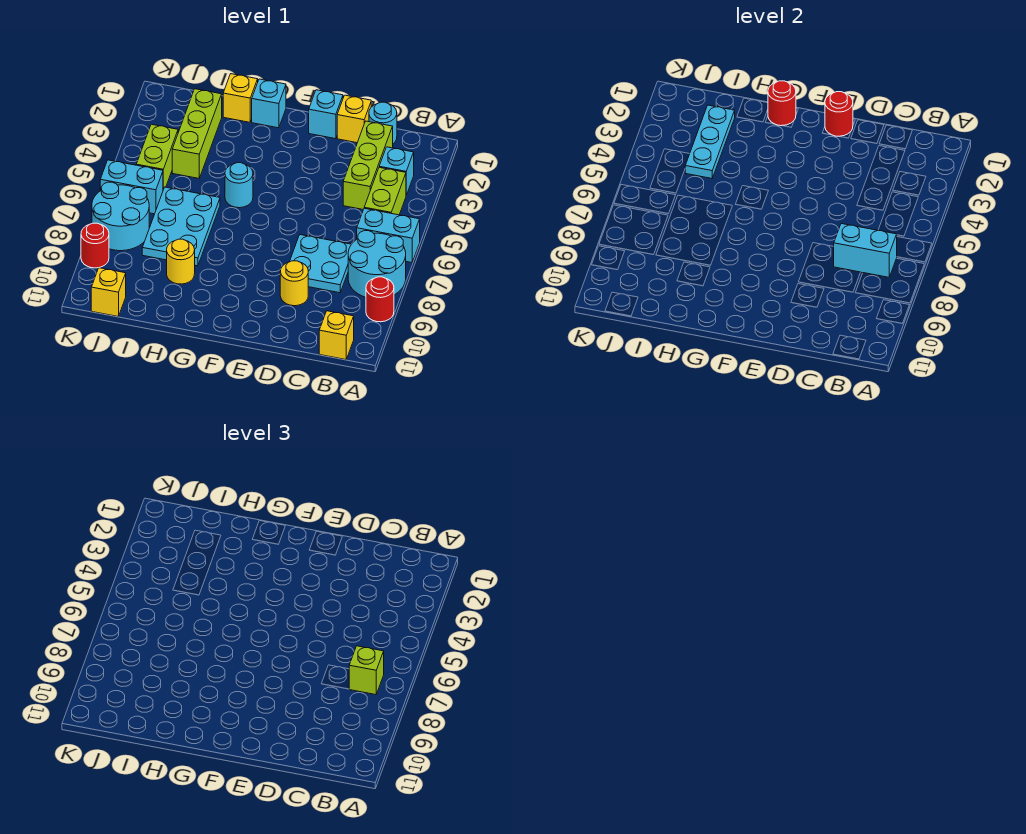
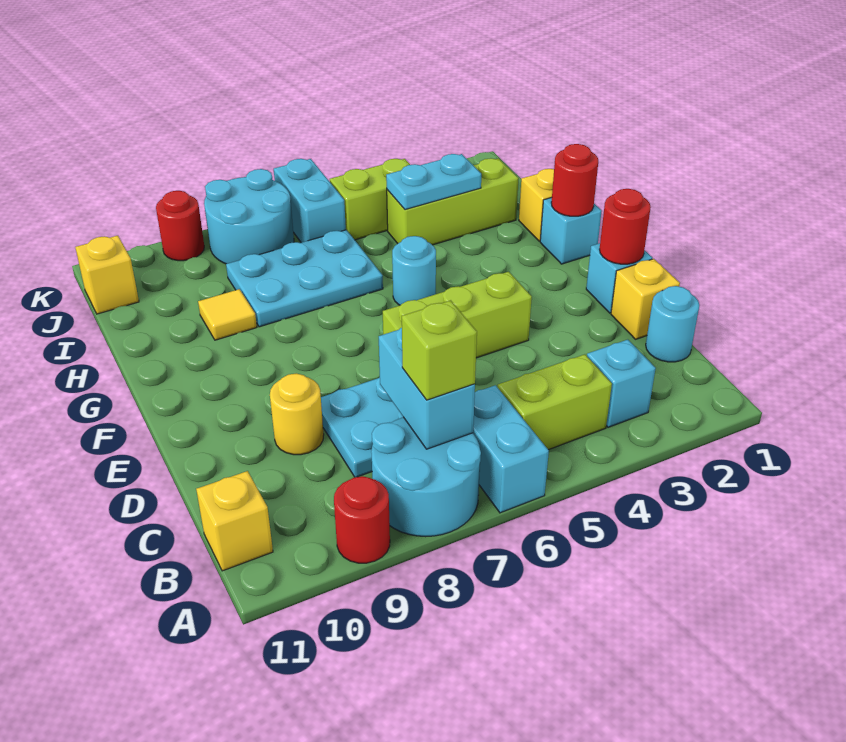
lime 1x3 brick [343,121,393,209] -> lime 1x3 brick moved to [383,272,532,358]
yellow 1x1 round brick [167,239,195,284] -> yellow 1x1 tile [198,289,257,340]
cyan 1x3 plate [685,105,735,178] -> cyan 1x2 plate [386,154,481,210]

